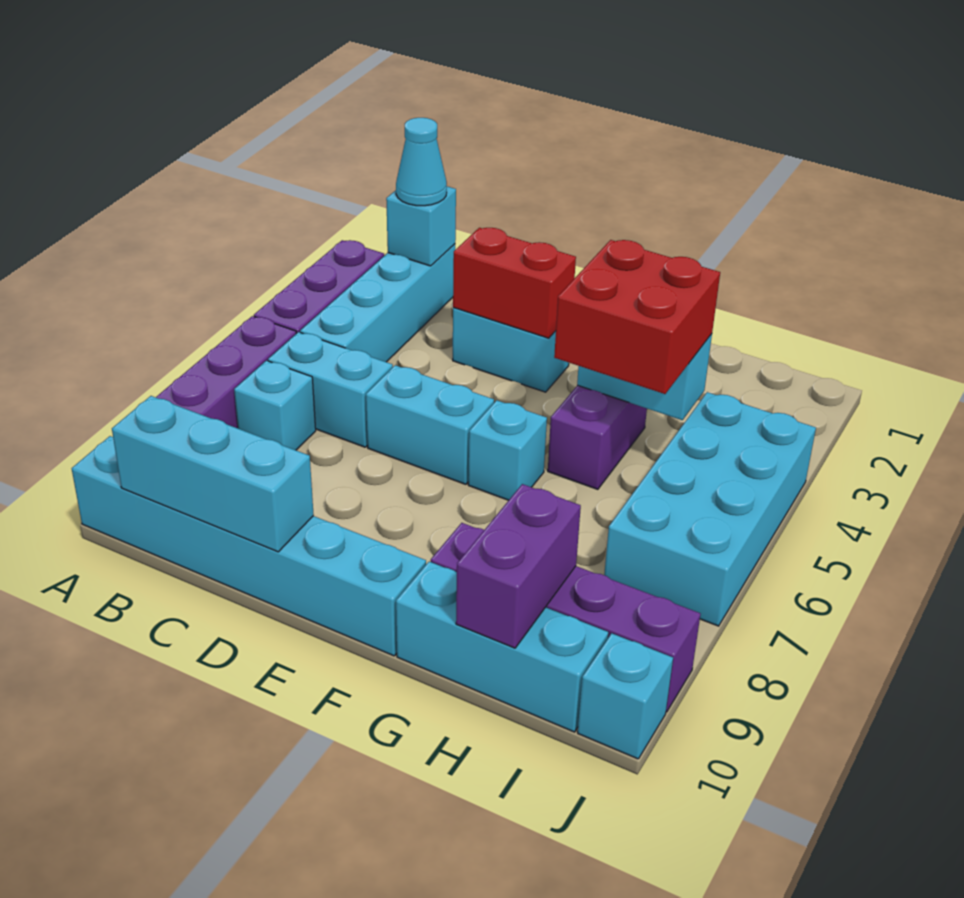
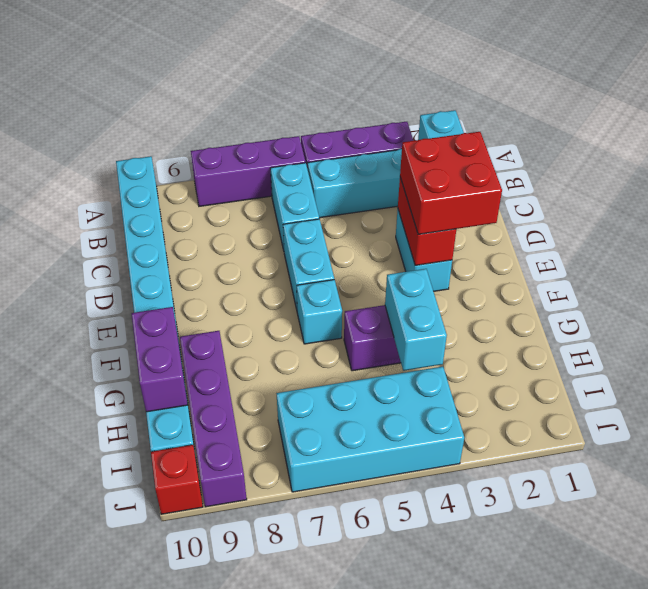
cyan 1x1 cone [396,118,447,206] -> none
cyan 1x1 brick [234,361,316,450] -> none
cyan 1x3 brick [112,396,314,552] -> none
red 2x2 brick [554,240,720,394] -> red 2x2 brick moved to [400,132,502,234]
purple 1x2 brick [456,484,581,648] -> purple 1x2 brick turned to [132,307,188,412]
cyan 1x1 brick [578,633,673,759] -> red 1x1 brick [151,445,203,514]

